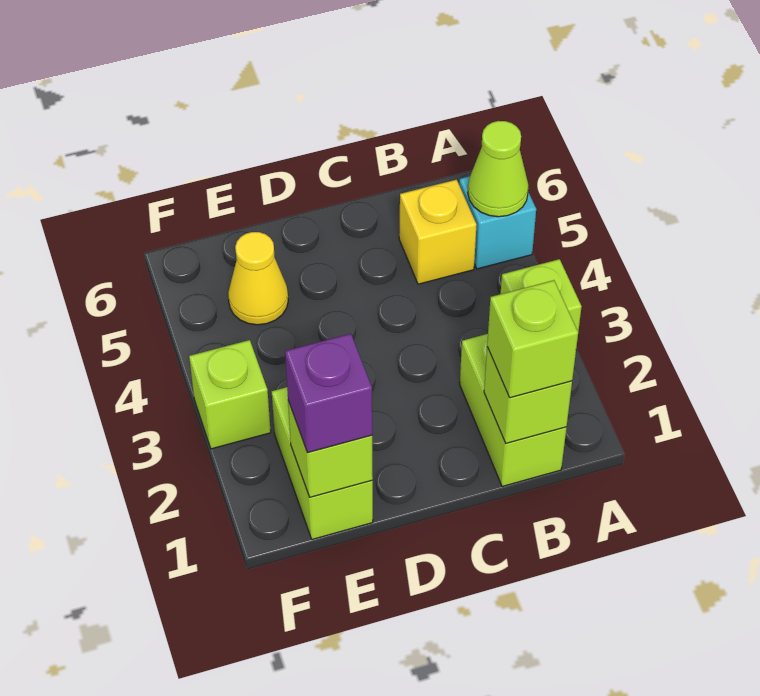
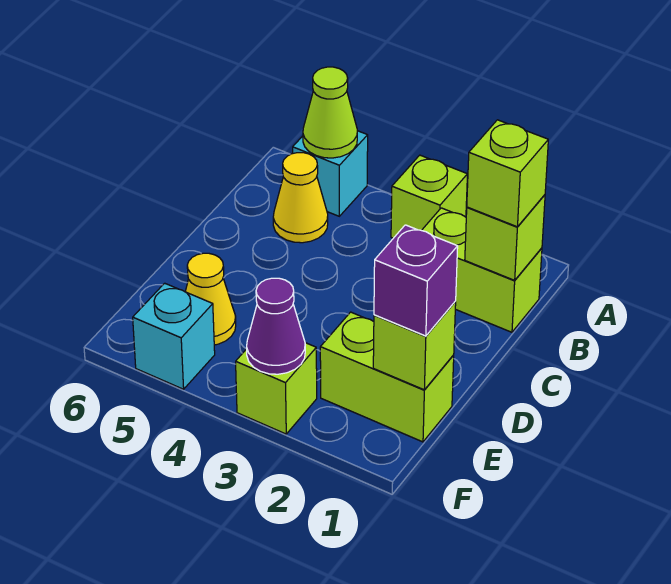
yellow 1x1 brick [399,180,477,284] -> yellow 1x1 cone [273,153,328,243]
none -> purple 1x1 cone [247,278,305,374]
none -> cyan 1x1 brick [133,283,215,389]

